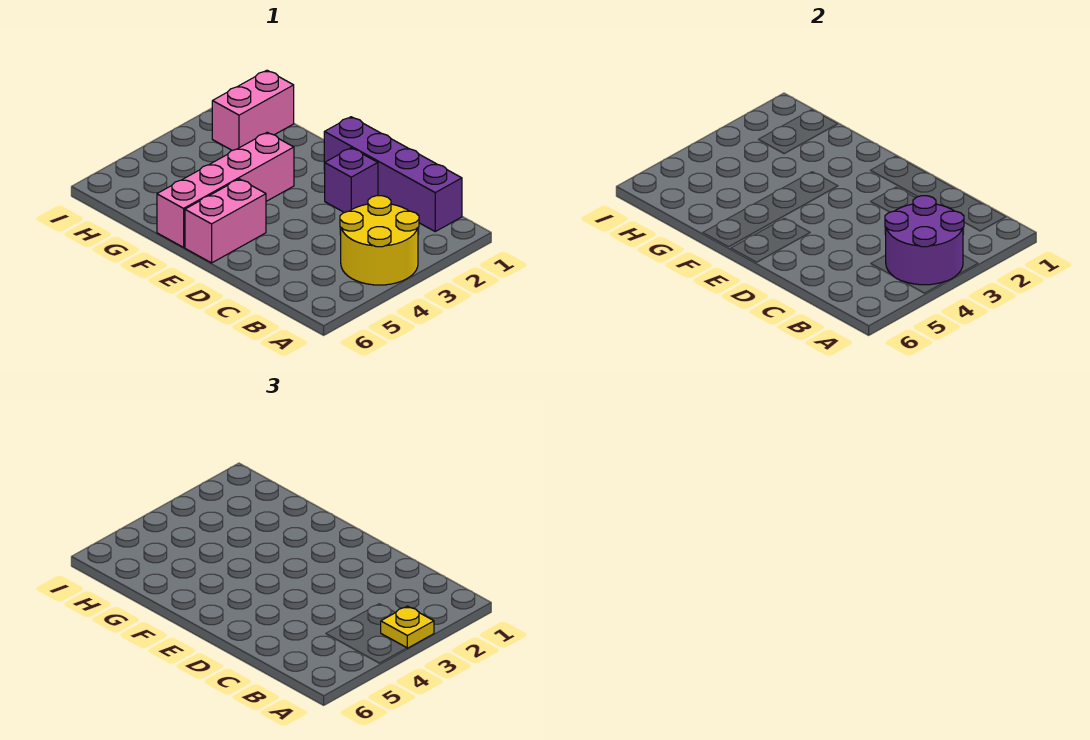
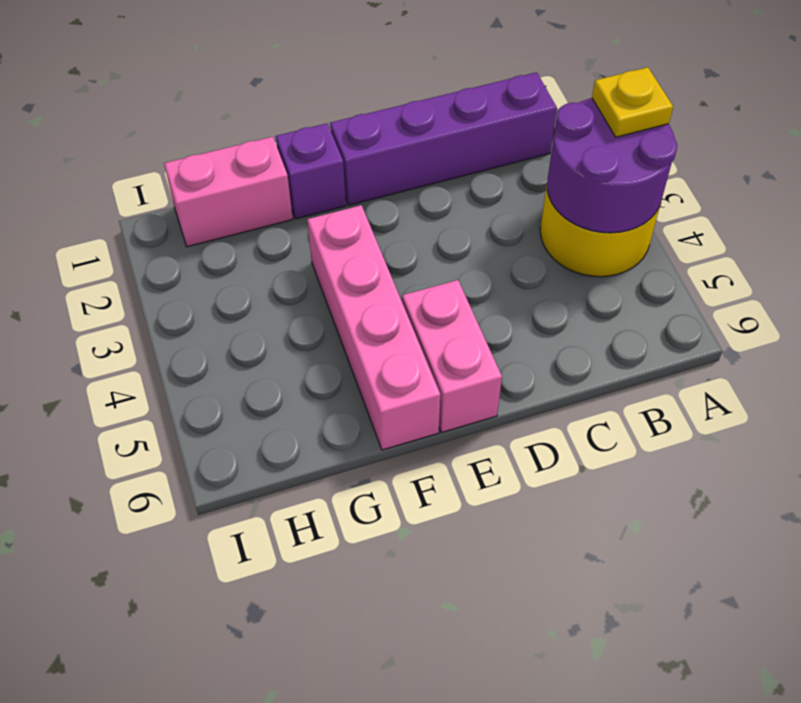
purple 1x1 brick [325,148,378,213] -> purple 1x1 brick moved to [276,123,346,219]
pink 1x2 brick [212,70,294,150] -> pink 1x2 brick turned to [164,137,293,247]

